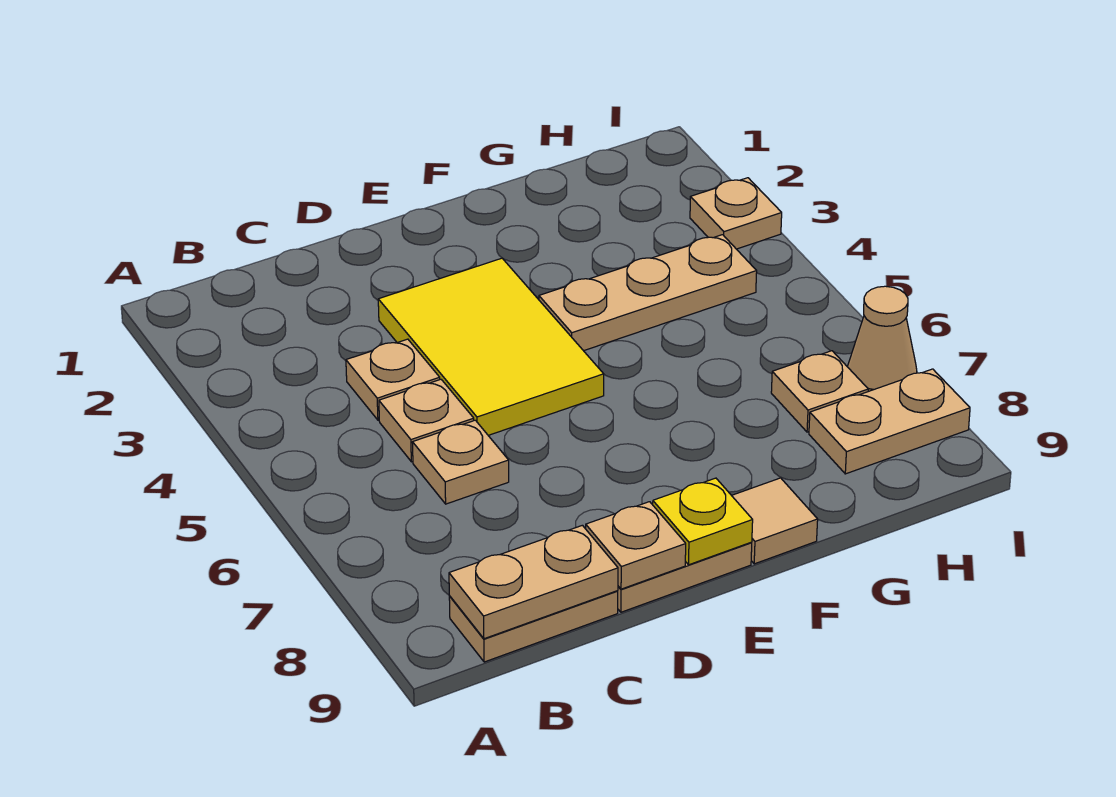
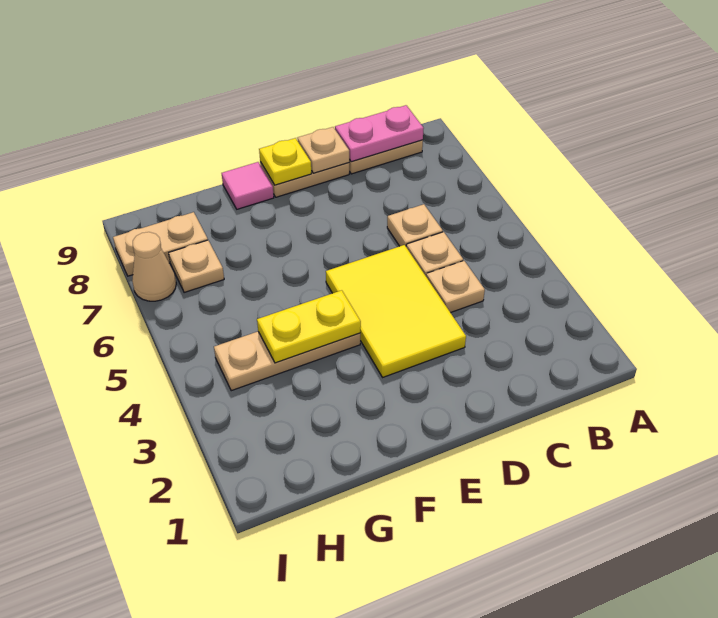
tan 1x2 plate [449,525,618,639] -> pink 1x2 plate [335,105,424,162]
none -> yellow 1x2 plate [257,290,361,363]
tan 1x1 tile [732,478,818,564] -> pink 1x1 tile [222,162,274,209]
tan 1x1 plate [690,178,782,249] -> none

